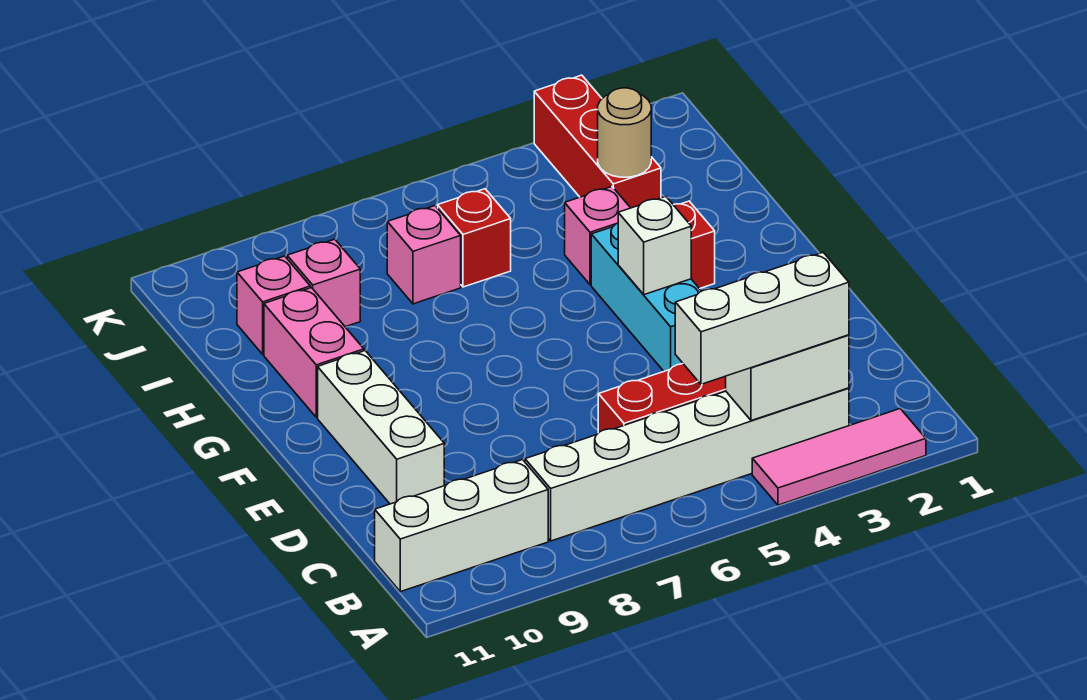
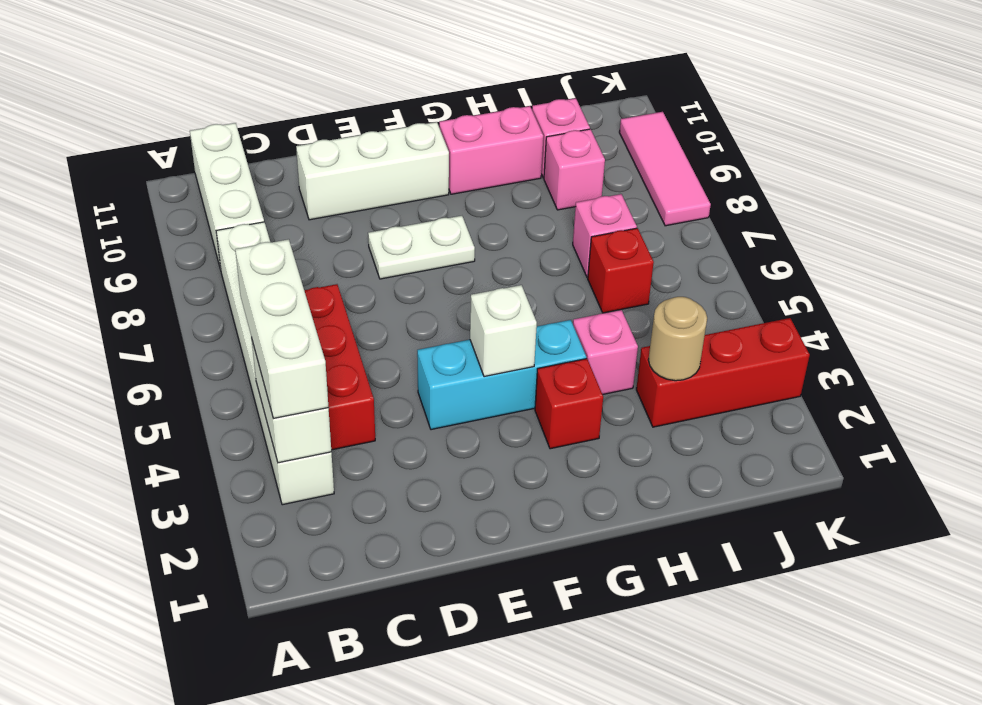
pink 1x3 tile [752,409,926,505] -> pink 1x3 tile moved to [619,112,711,226]
none -> white 1x2 plate [368,216,475,279]

